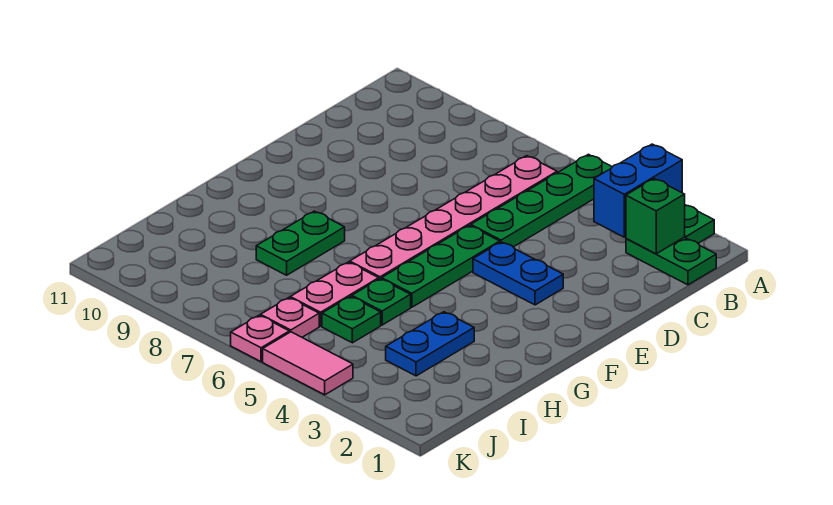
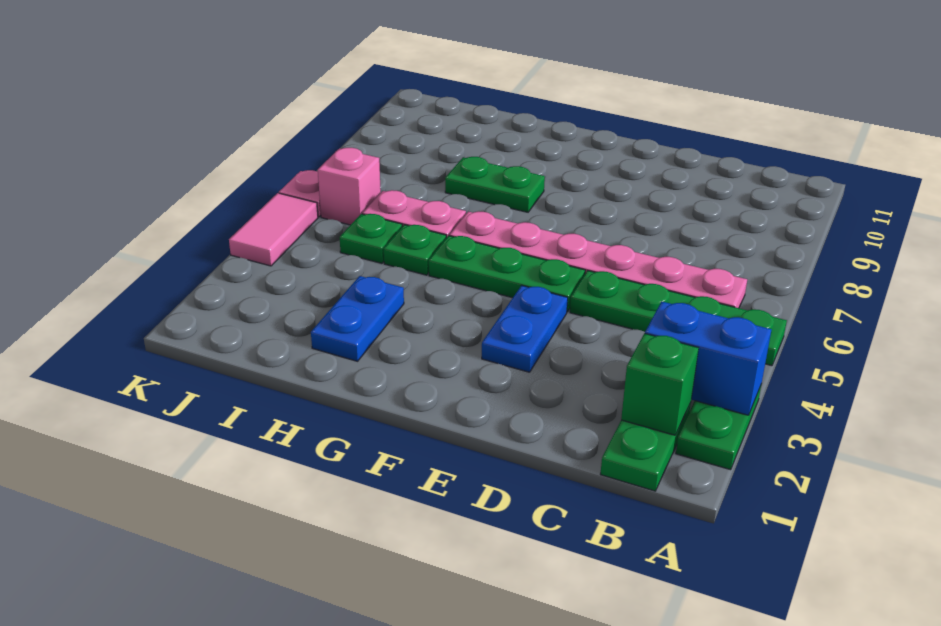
blue 1x2 plate [386,312,474,376] -> blue 1x2 plate turned to [311,276,404,361]
pink 1x1 plate [261,298,319,337] -> pink 1x1 brick [318,148,381,225]

